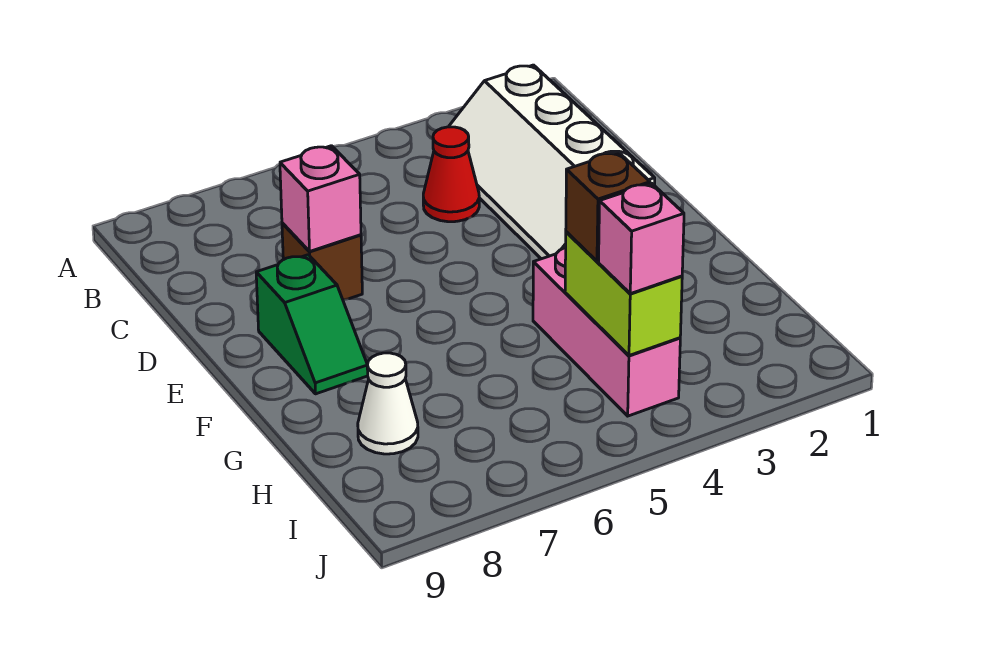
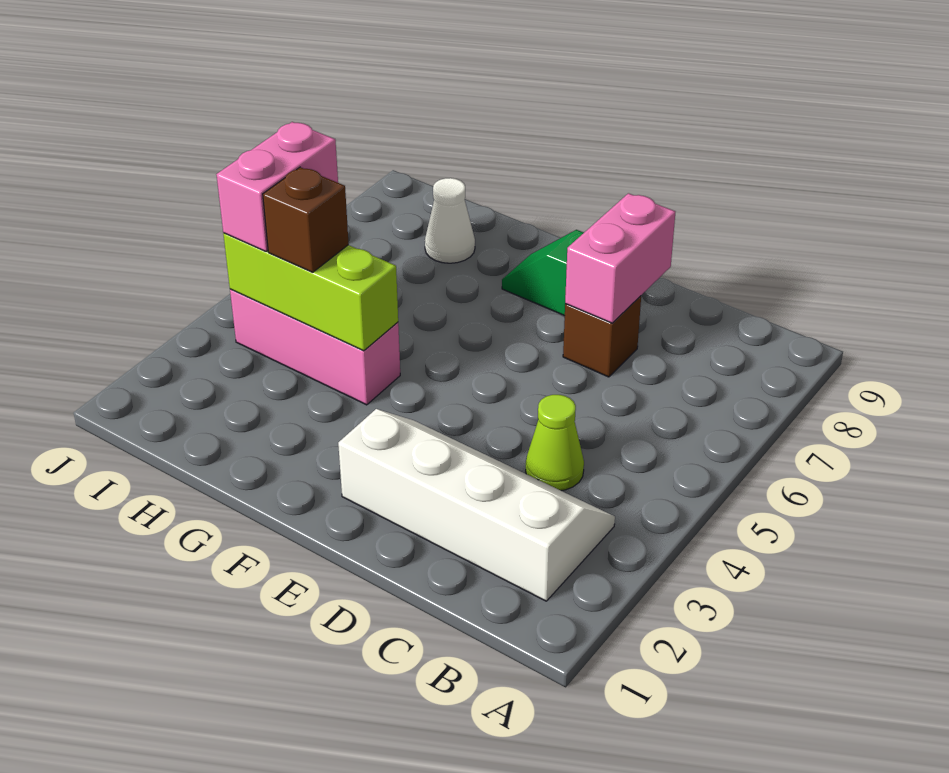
red 1x1 cone [423,127,479,222] -> lime 1x1 cone [526,395,584,490]
pink 1x1 brick [280,146,361,252] -> pink 1x2 brick [565,193,675,323]
lime 1x2 brick [565,232,682,356] -> lime 1x3 brick [223,233,398,351]
pink 1x1 brick [599,183,684,294] -> pink 1x2 brick [216,122,338,251]

